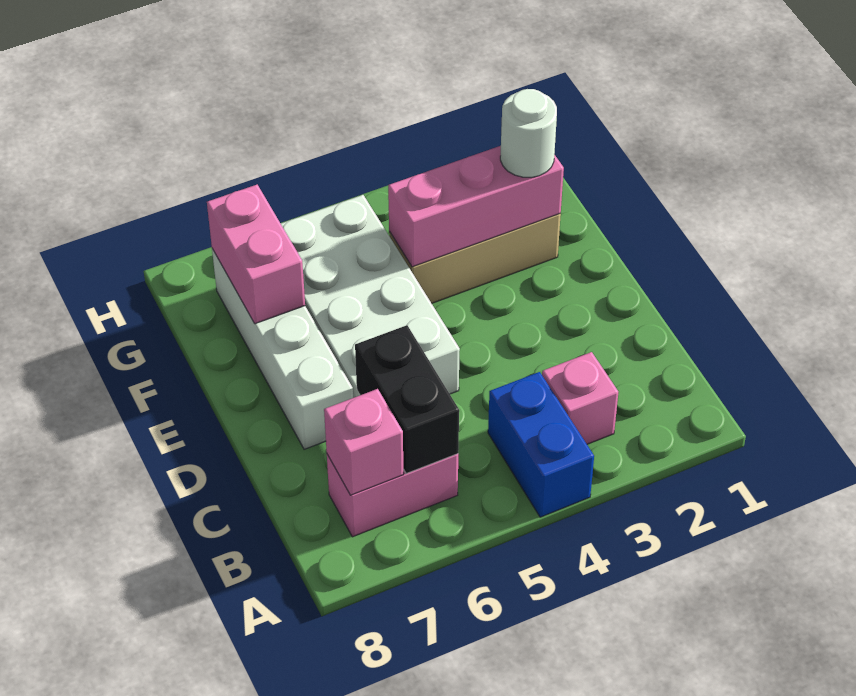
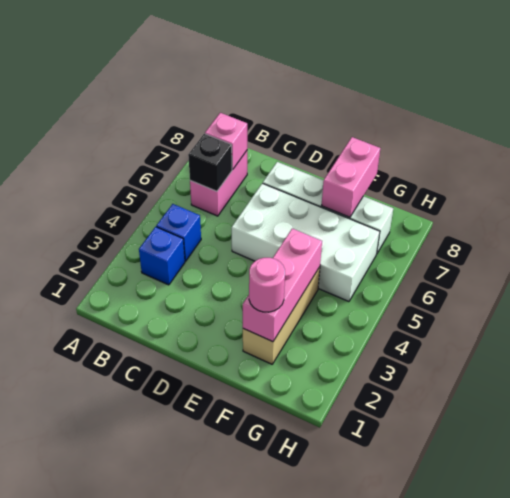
blue 1x2 brick [488,372,594,517] -> blue 1x1 brick [156,204,201,261]
pink 1x1 brick [542,352,618,444] -> blue 1x1 brick [139,227,185,285]
black 1x2 brick [355,325,459,474] -> black 1x1 brick [188,134,232,191]
white 1x1 round brick [500,89,557,177] -> pink 1x1 round brick [249,258,285,312]
pink 1x2 brick [207,185,305,324] -> pink 1x2 brick turned to [322,137,380,217]

